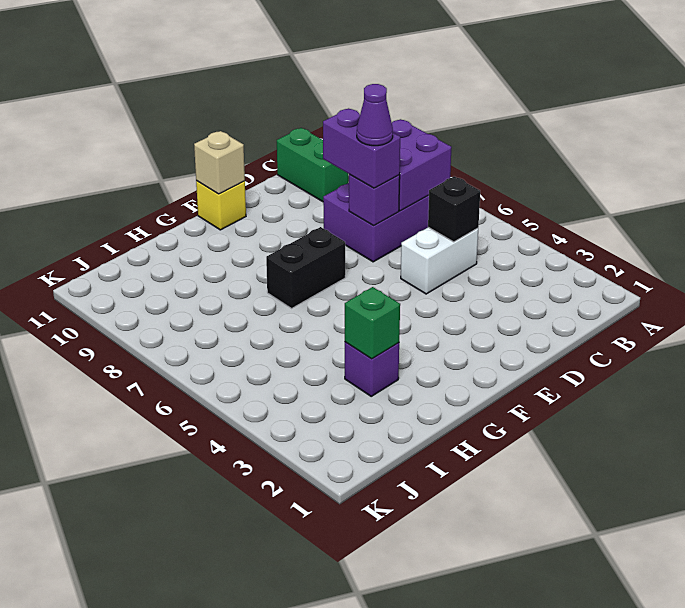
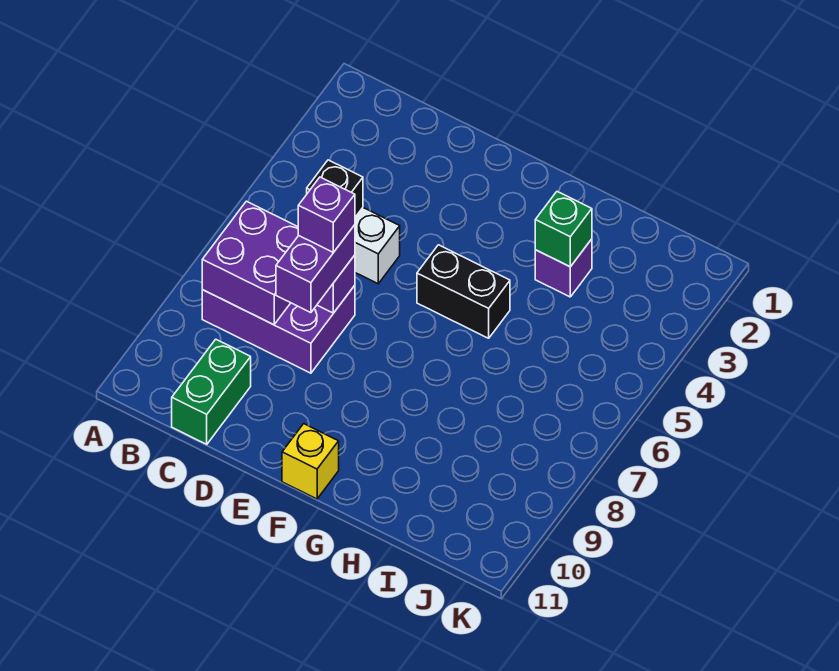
purple 1x1 cone [357,84,393,146] -> purple 1x1 brick [298,177,355,253]
black 1x2 brick [266,227,345,308] -> black 1x2 brick moved to [417,245,510,338]
tan 1x1 brick [194,131,245,194] -> none

